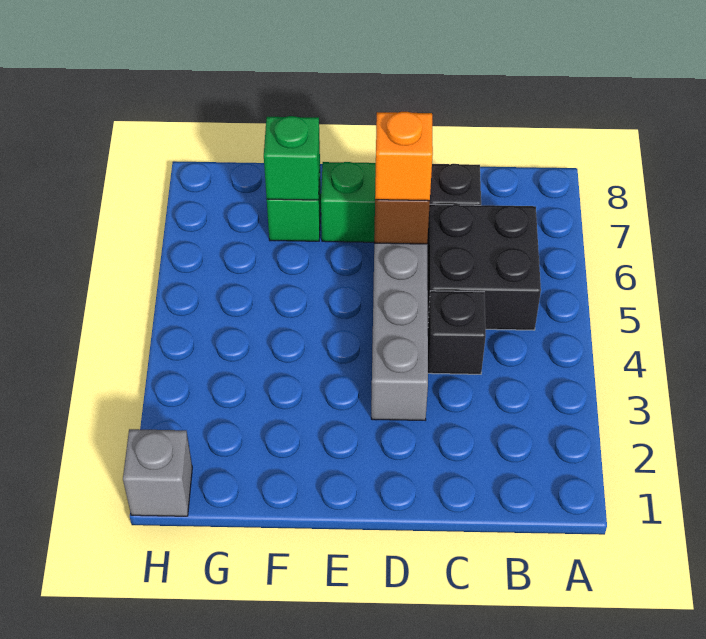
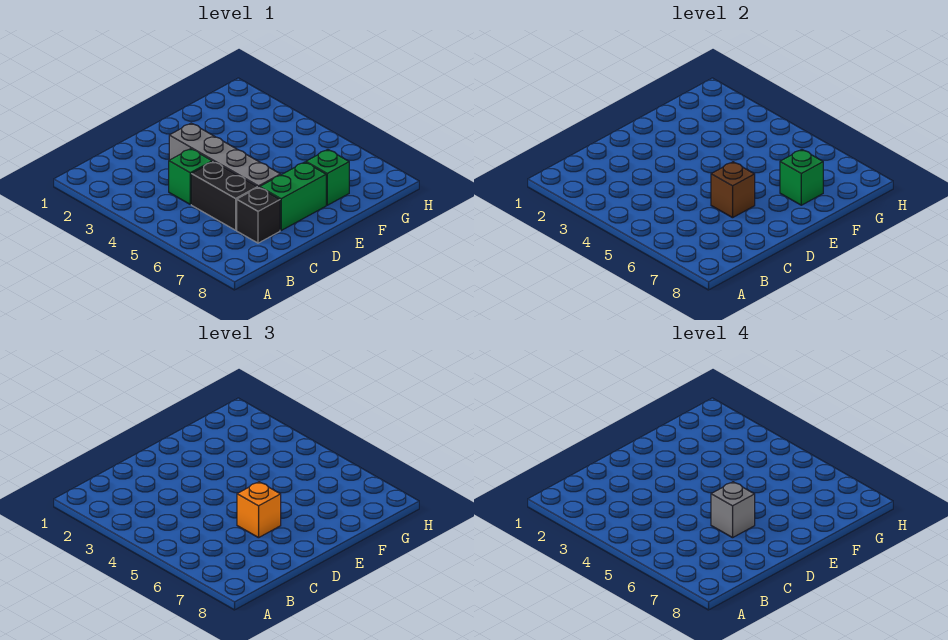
black 2x2 brick [427,204,541,330] -> black 1x2 brick [191,162,257,230]
black 1x1 brick [428,291,486,374] -> green 1x1 brick [169,149,212,204]
grey 1x1 brick [123,429,192,516] -> grey 1x1 brick moved to [711,482,755,538]

